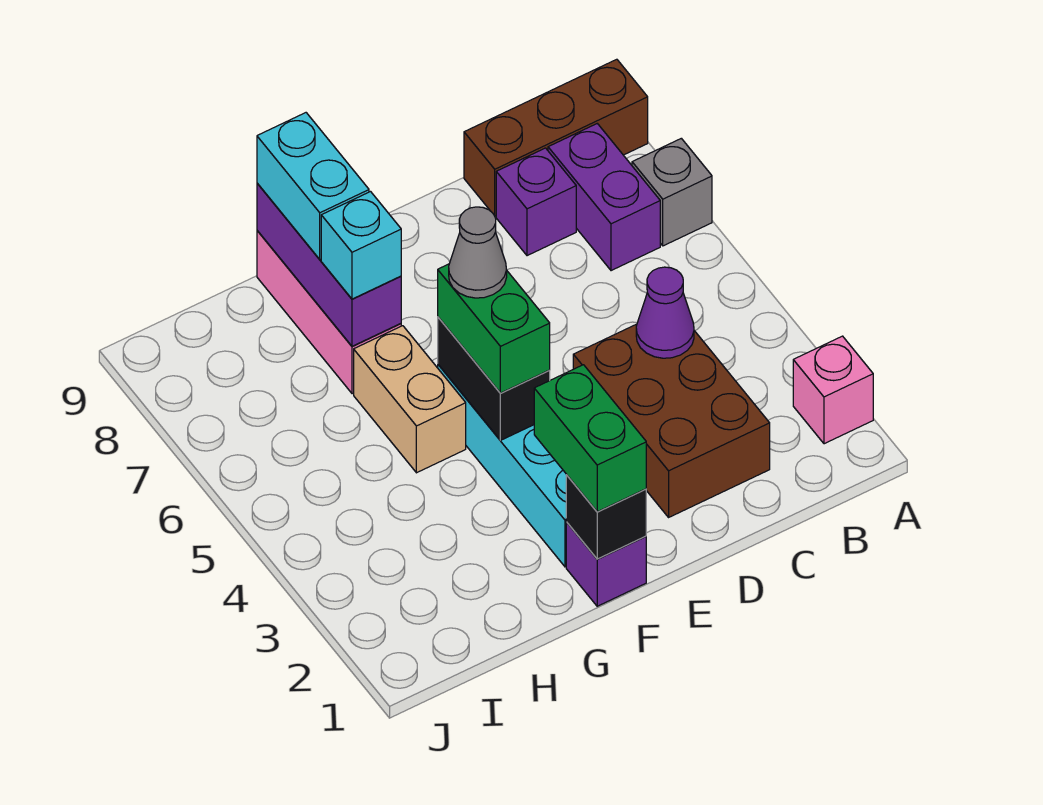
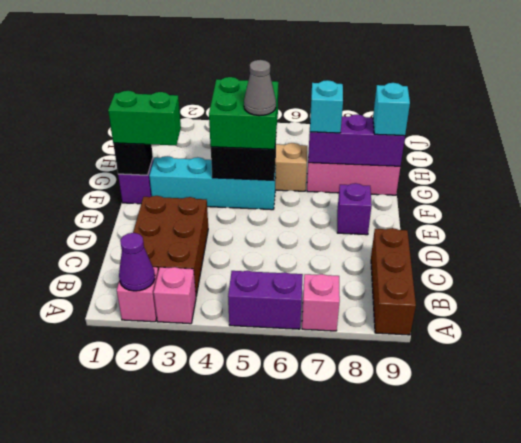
none -> pink 1x1 brick [154,267,196,324]
grey 1x1 brick [632,138,712,246] -> pink 1x1 brick [302,274,340,331]
purple 1x2 brick [548,124,660,271] -> purple 1x2 brick moved to [228,271,303,329]
brown 2x3 brick [573,324,770,517] -> brown 2x3 brick turned to [133,196,208,296]
purple 1x1 cone [636,267,694,358] -> purple 1x1 cone moved to [119,233,155,291]
purple 1x1 brick [496,148,576,256] -> purple 1x1 brick moved to [337,183,372,235]
green 1x2 brick [438,264,550,393] -> green 2x2 brick [209,77,278,149]
cyan 1x2 brick [257,113,369,259] -> cyan 1x1 brick [373,83,410,136]

